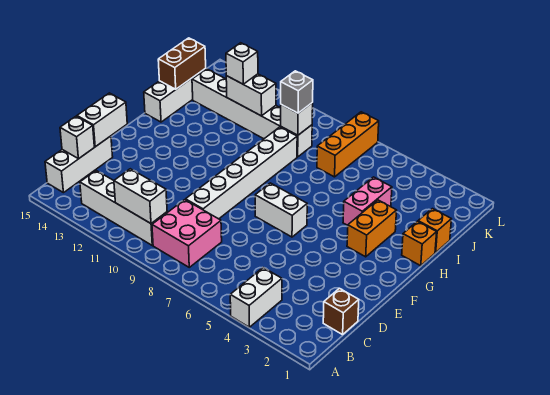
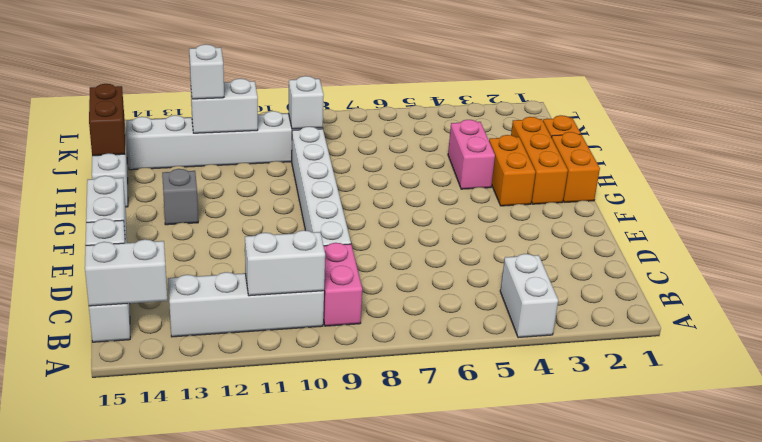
pink 2x2 brick [152,200,222,267] -> pink 1x2 brick [323,243,362,326]
brown 1x1 brick [323,288,359,335] -> none
white 1x2 brick [255,183,307,237] -> white 1x2 brick moved to [85,239,167,306]
orange 1x1 brick [402,221,437,266] -> orange 1x2 brick [552,132,600,202]
orange 1x3 brick [317,112,379,177] -> orange 1x3 brick moved to [511,117,568,204]
grey 1x1 brick [281,71,313,113] -> grey 1x1 brick moved to [162,169,198,225]

